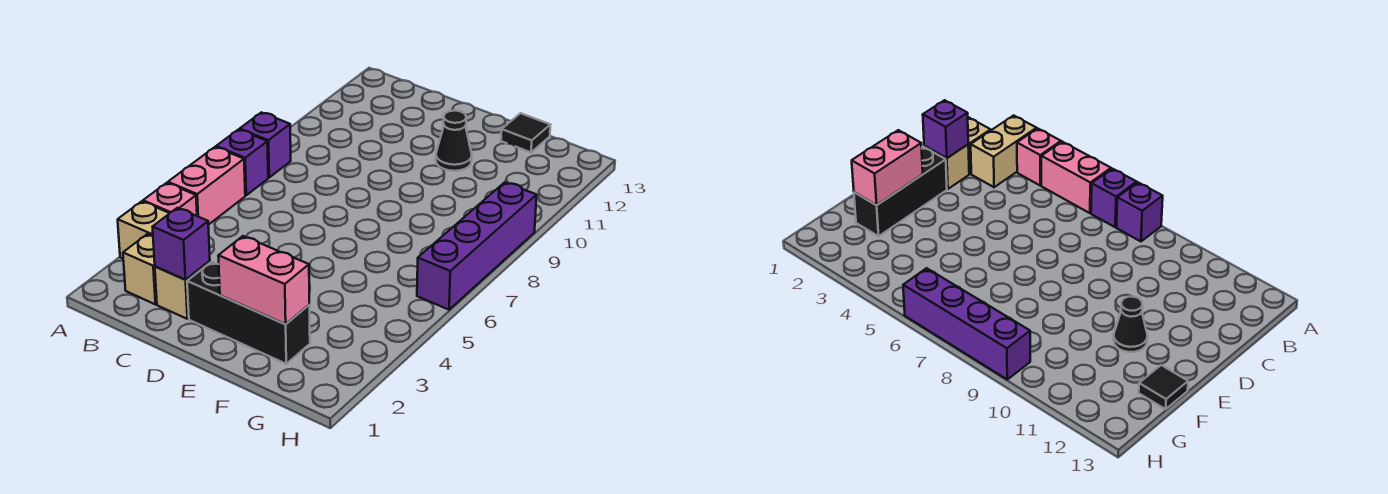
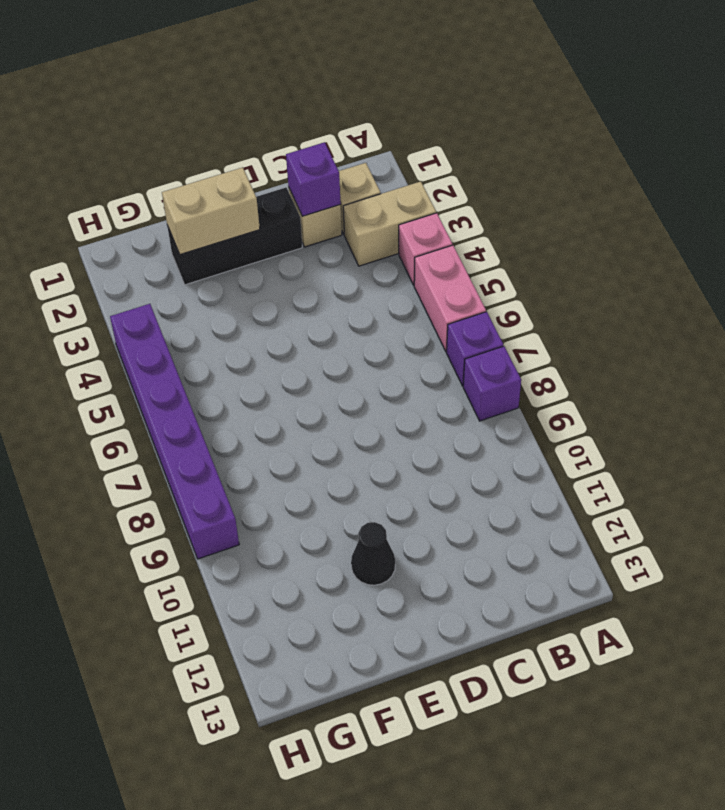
pink 1x2 brick [218,236,309,324] -> tan 1x2 brick [162,167,260,255]
black 1x1 tile [501,113,550,152] -> none
purple 1x4 brick [417,182,537,310] -> purple 1x6 brick [110,304,239,559]

